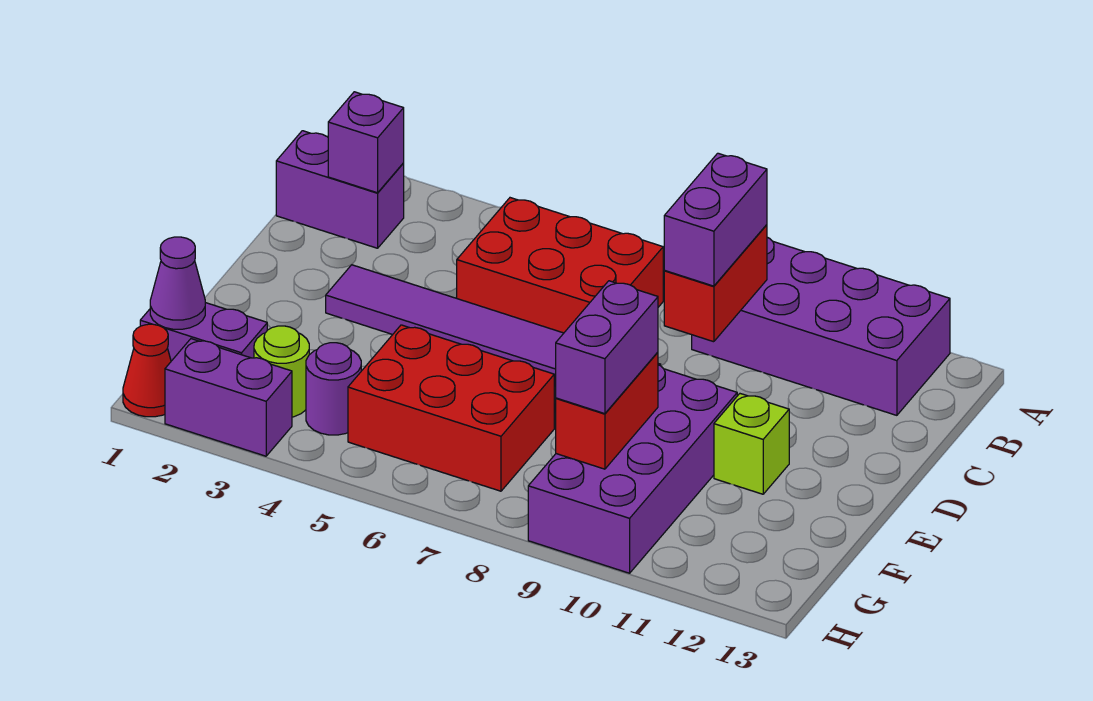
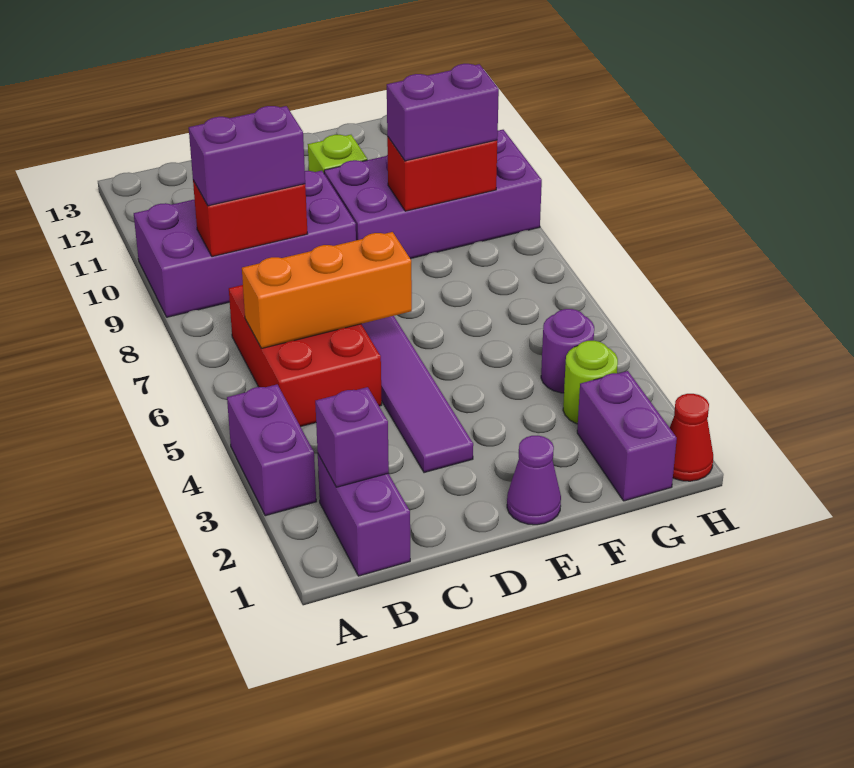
purple 2x4 brick [692,237,950,415] -> purple 2x4 brick turned to [134,171,356,317]
none -> orange 1x3 brick [242,232,412,349]
red 2x3 brick [348,325,554,491] -> none
purple 1x1 cone [150,237,205,329] -> purple 1x1 cone moved to [507,436,561,525]
purple 1x2 brick [165,339,292,456] -> purple 1x2 brick moved to [227,384,316,516]

